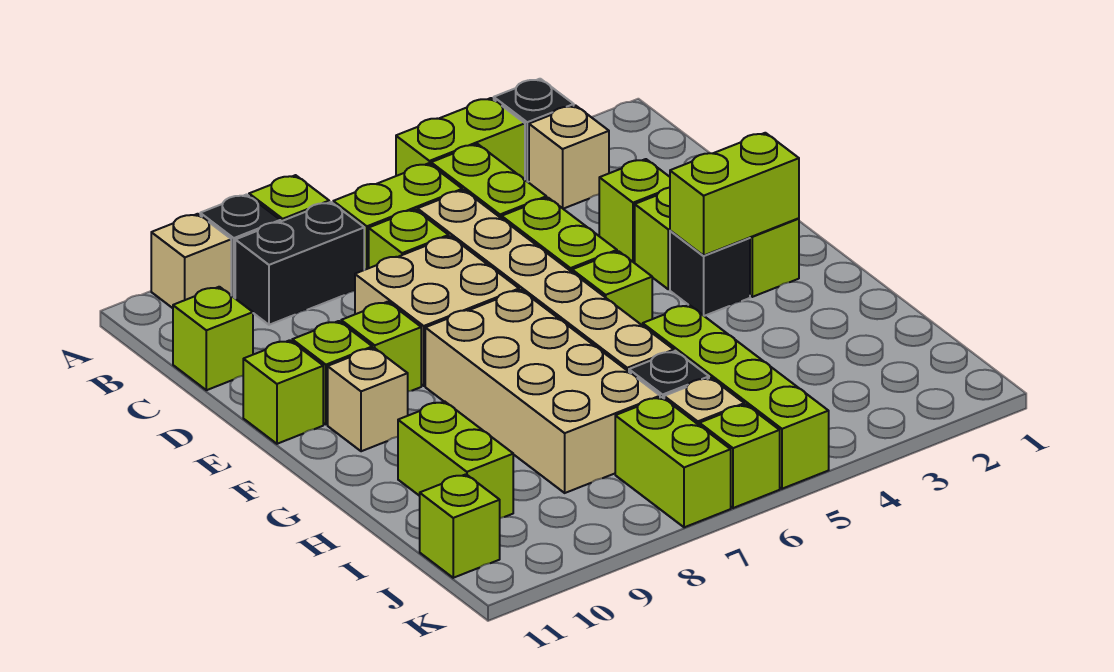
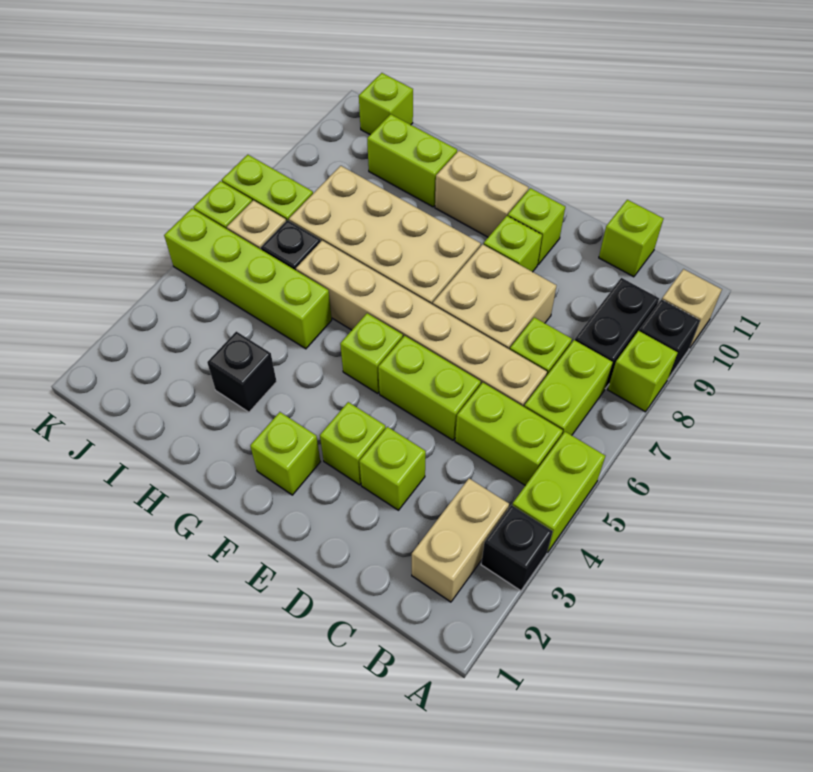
tan 1x1 brick [529,105,609,209] -> tan 1x2 brick [412,479,509,602]
lime 1x1 brick [243,340,323,444] -> none
lime 1x2 brick [670,133,799,256] -> none
black 1x1 brick [670,231,750,316] -> black 1x1 brick moved to [207,331,277,412]
tan 1x1 brick [328,348,408,451] -> tan 1x2 brick [435,151,528,237]

